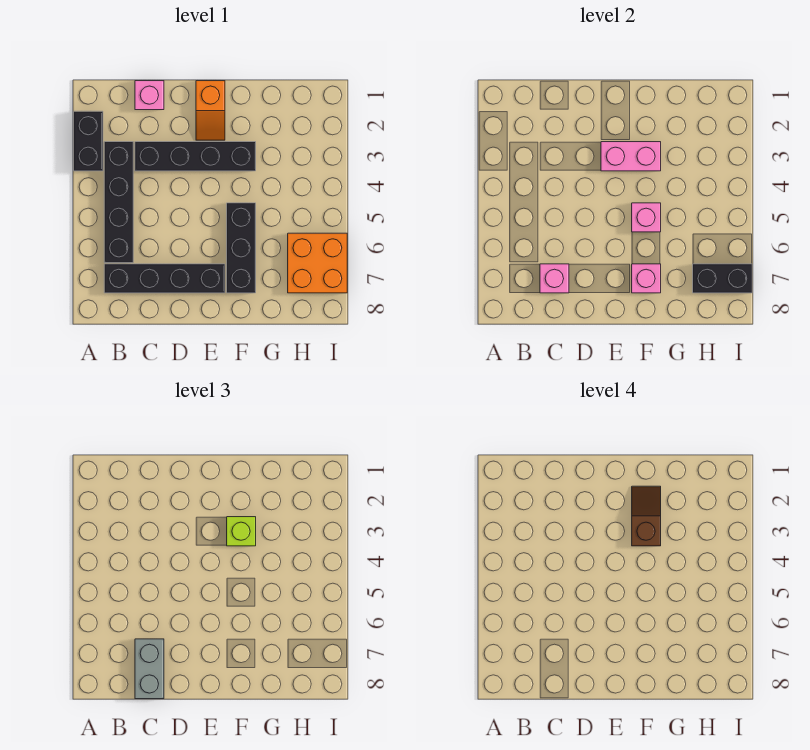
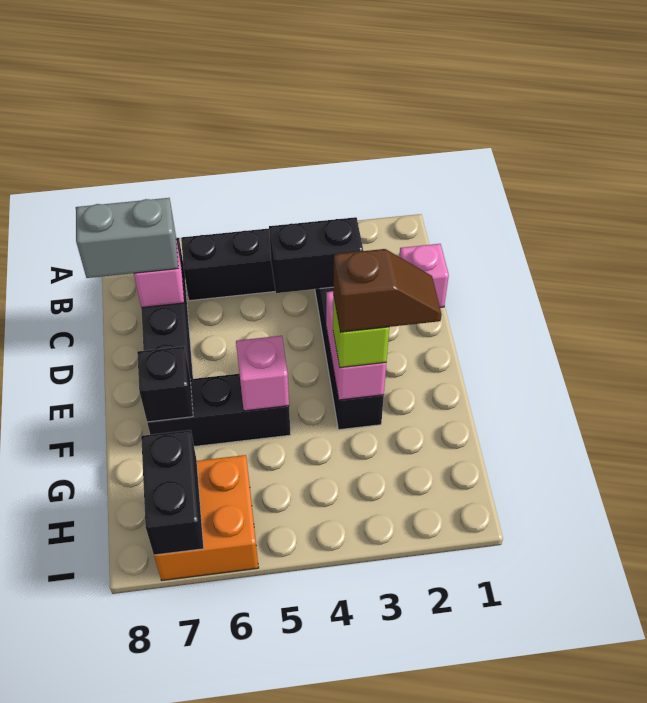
black 1x2 brick [74,111,103,171] -> black 1x2 brick moved to [269,217,363,293]
orange 1x2 slope [196,81,225,140] -> none
pink 1x1 brick [632,264,661,293] -> black 1x1 brick [137,346,193,422]

